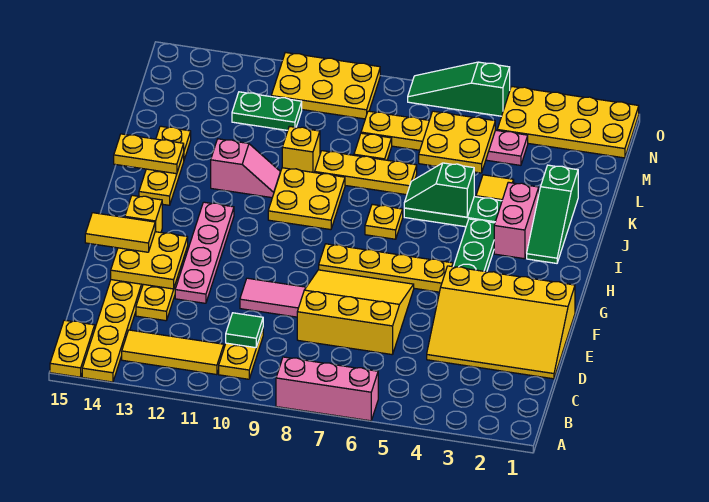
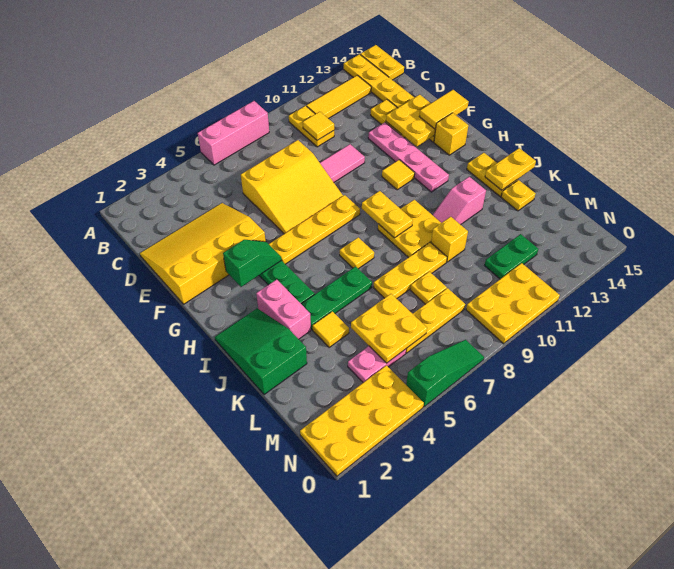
green 1x1 tile [226,313,263,348] -> yellow 1x1 tile [303,112,334,140]
none -> yellow 1x1 tile [382,160,415,190]
none -> yellow 1x2 plate [362,191,413,238]
green 1x3 slope [527,165,578,263] -> green 2x3 slope [215,308,307,395]
green 1x2 slope [404,163,474,217] -> green 1x2 slope moved to [223,240,282,287]

